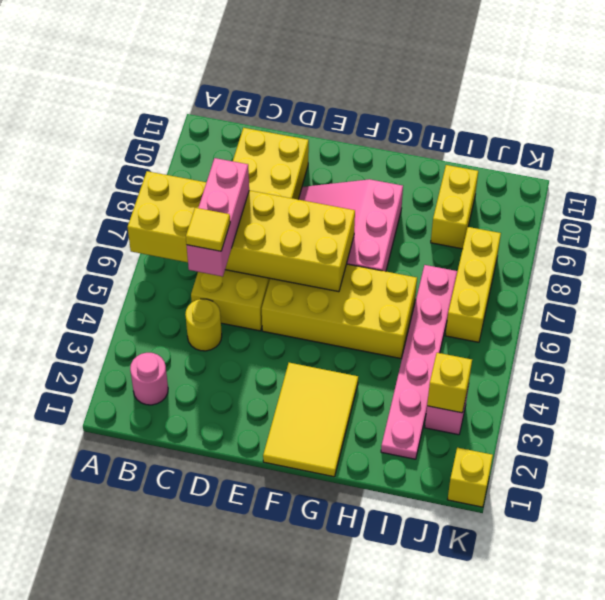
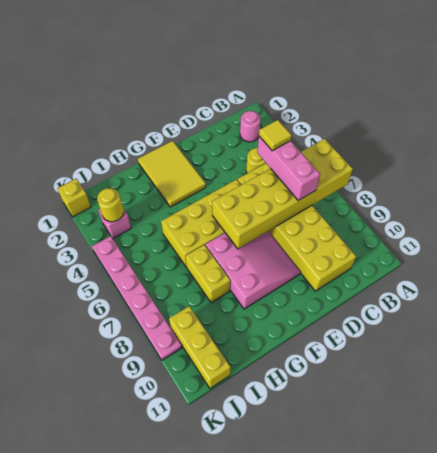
pink 1x6 plate [381,265,457,459] -> pink 1x6 plate moved to [92,236,182,360]
yellow 1x2 brick [431,165,478,249] -> yellow 1x2 brick moved to [185,245,230,303]
yellow 1x1 brick [427,353,472,413] -> yellow 1x1 round brick [97,188,124,222]
yellow 1x3 brick [445,227,501,342] -> yellow 1x3 brick moved to [169,306,231,388]

